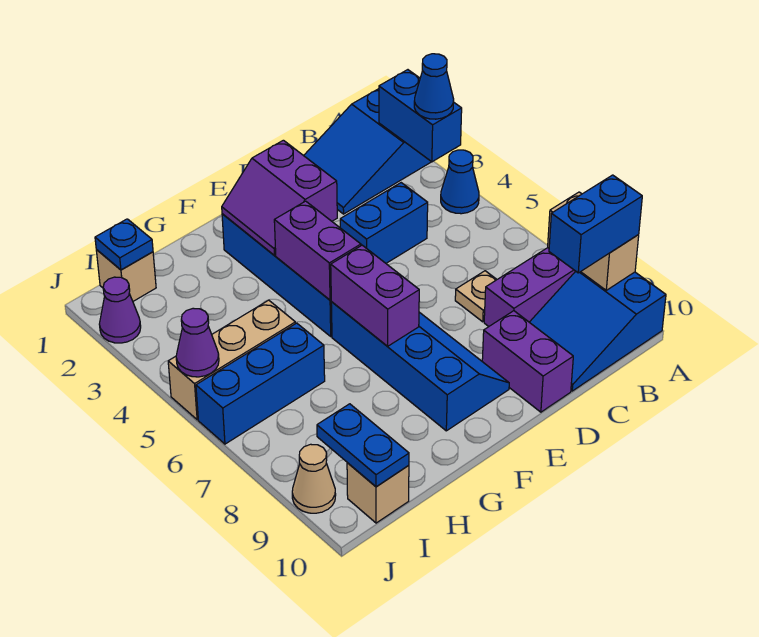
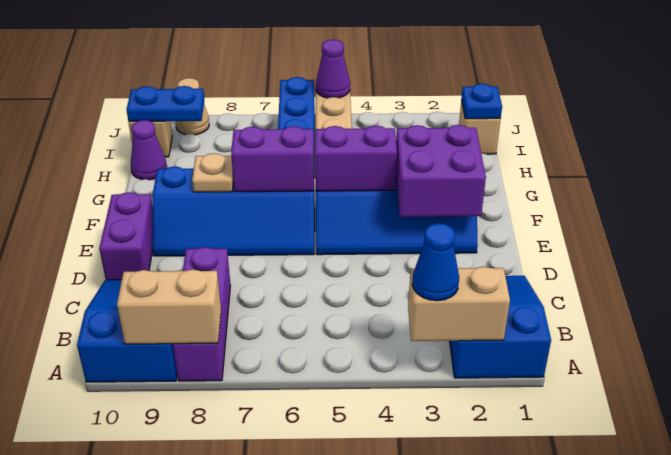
blue 1x2 brick [379,70,462,162] -> tan 1x2 brick [408,267,510,341]
blue 1x1 cone [441,150,479,214] -> none
blue 1x2 brick [549,175,642,273] -> none
blue 1x2 brick [340,183,428,263] -> none
tan 1x1 plate [455,271,497,322] -> tan 1x1 plate moved to [192,153,233,192]
purple 1x2 brick [482,311,573,412] -> purple 1x2 brick turned to [99,192,153,280]
purple 2x2 slope [222,140,337,255] -> purple 2x2 brick [396,125,486,217]
purple 1x1 cone [99,277,141,343] -> purple 1x1 cone moved to [131,120,167,180]

